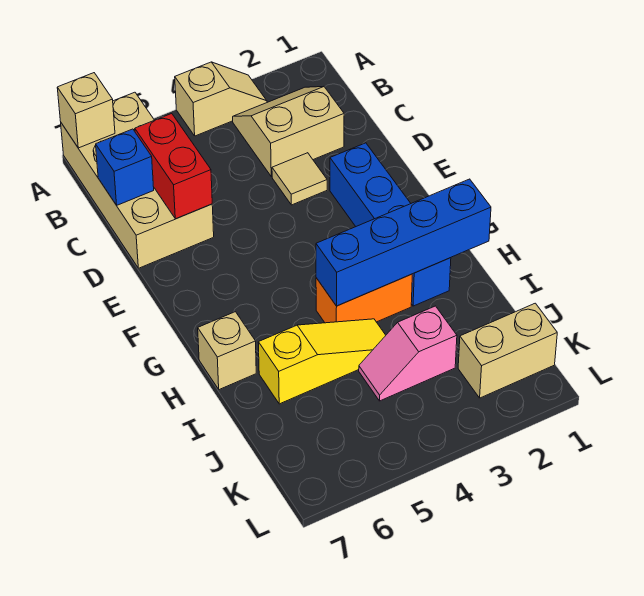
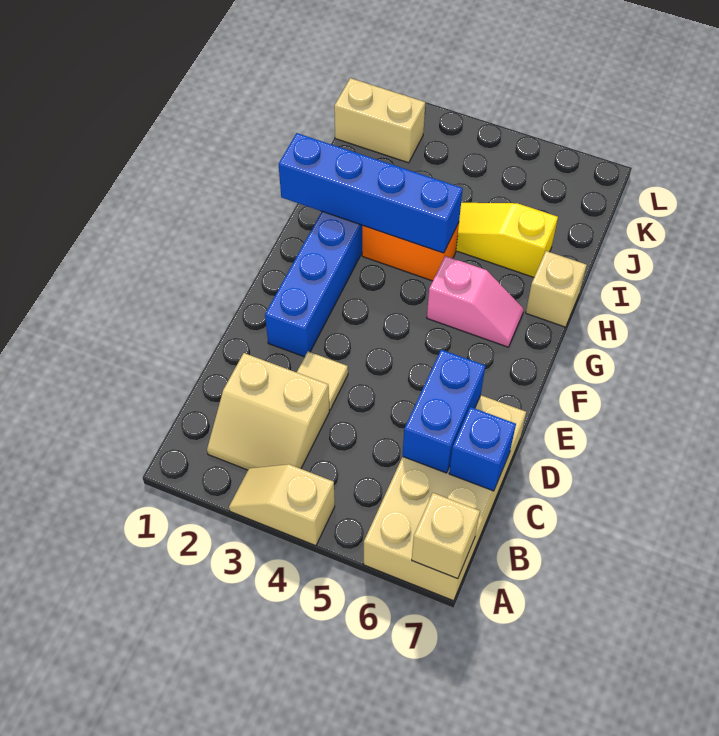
red 1x2 brick [135,114,212,219] -> blue 1x2 brick [403,350,485,473]
pink 1x2 slope [359,306,457,401] -> pink 1x2 slope moved to [427,256,524,347]

